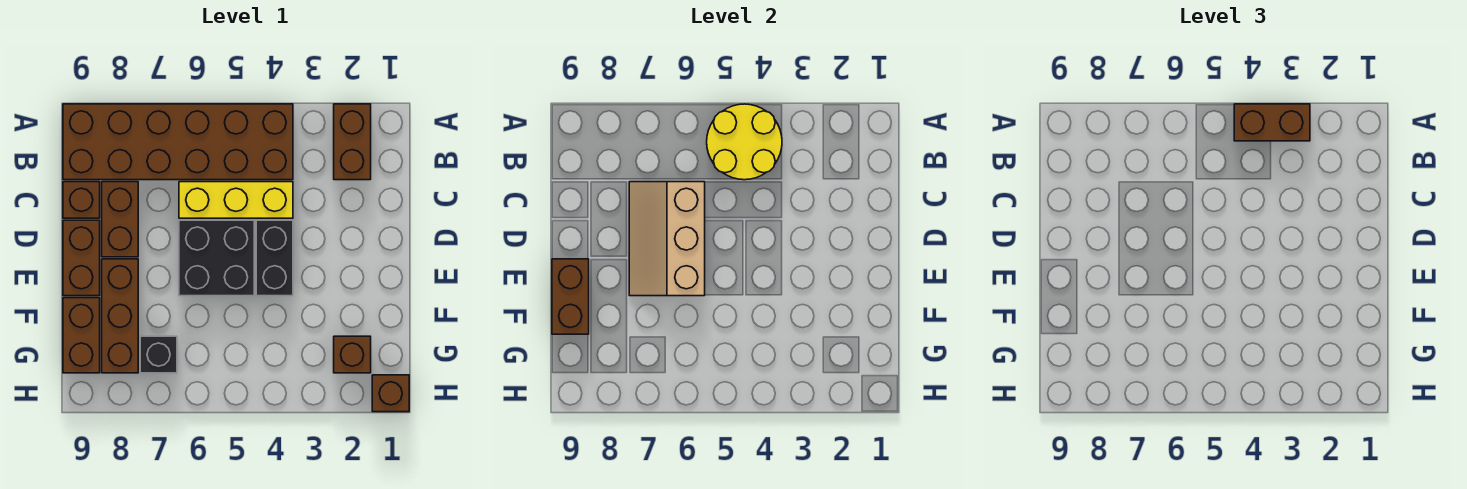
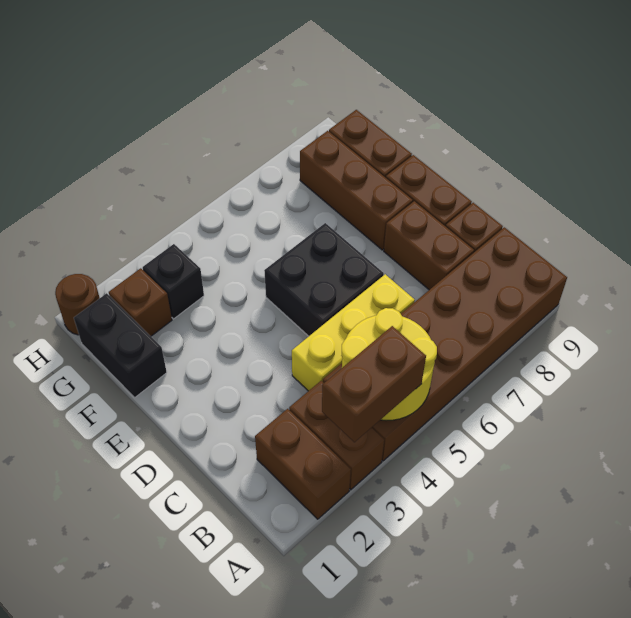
tan 2x3 slope [629,182,705,296] -> none
black 1x2 brick [256,220,293,296] -> black 1x2 brick moved to [74,293,167,397]
brown 1x2 brick [552,259,589,334] -> brown 1x2 brick moved to [289,381,384,490]
black 1x1 brick [140,336,177,373] -> black 1x1 brick moved to [143,244,204,319]
brown 1x1 brick [372,375,409,412] -> brown 1x1 round brick [55,274,100,335]

